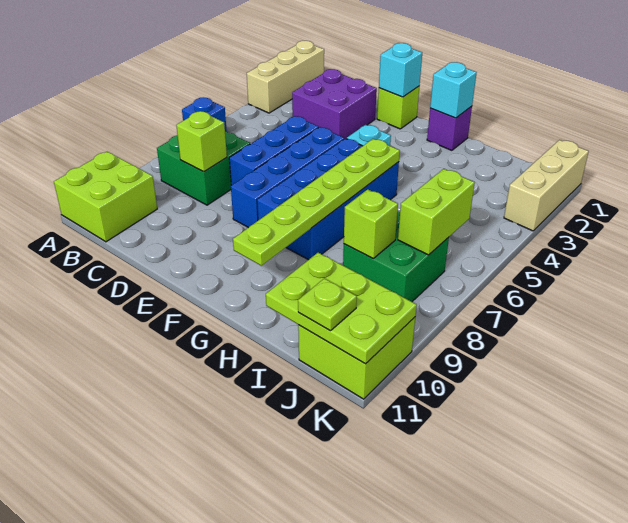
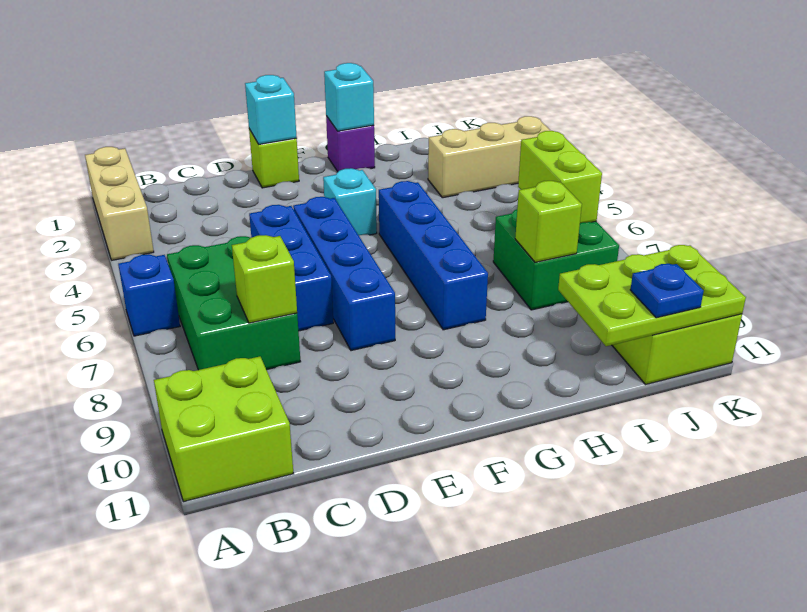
green 2x2 brick [157,131,250,205] -> green 2x3 brick [167,236,301,370]
purple 2x2 brick [292,69,377,139] -> none
blue 2x4 brick [257,138,399,260] -> blue 1x4 brick [379,181,488,330]
lime 1x6 plate [233,139,400,266] -> none
lime 1x1 plate [298,278,357,331] -> blue 1x1 plate [630,264,704,318]
tan 1x3 brick [504,140,589,231] -> tan 1x3 brick turned to [428,116,551,198]

